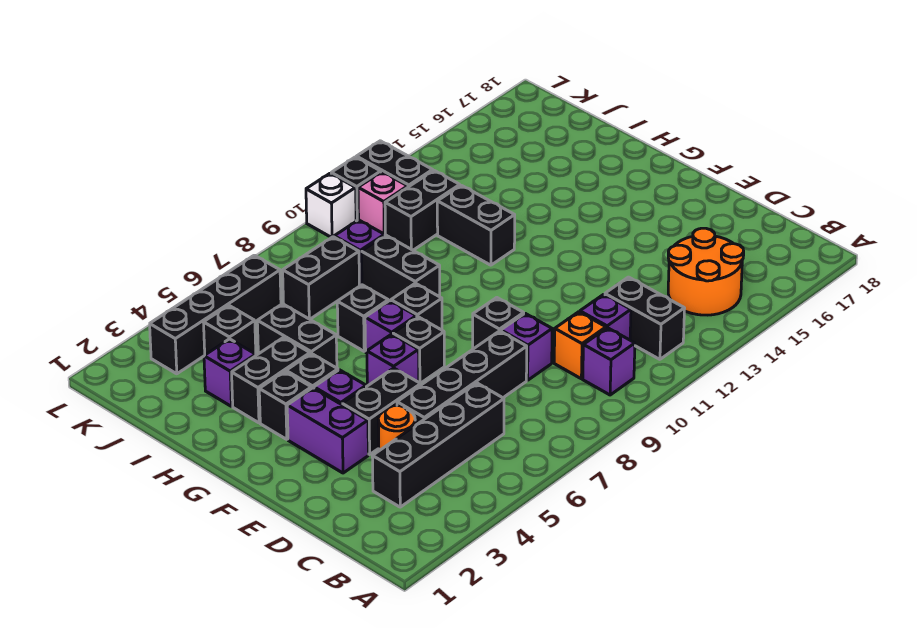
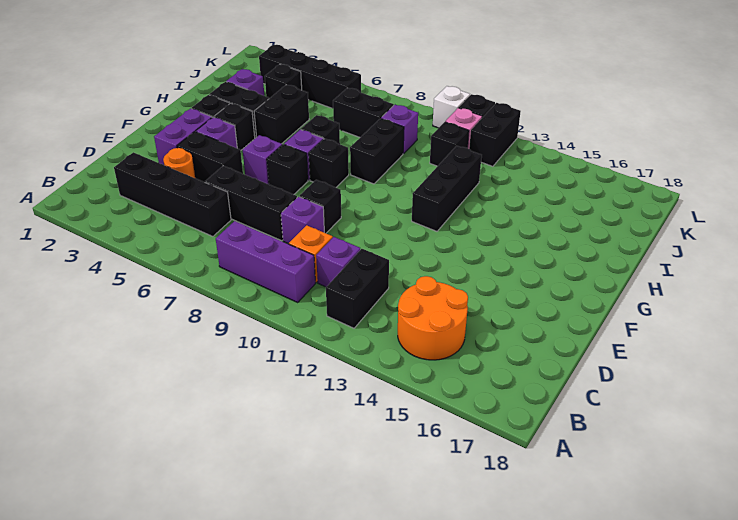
purple 1x1 brick [583,328,635,395] -> purple 1x3 brick [216,221,316,302]
black 1x4 brick [397,331,527,425] -> black 1x3 brick [205,166,297,241]
black 1x2 brick [437,185,515,265] -> black 1x3 brick [412,146,482,231]
black 1x2 brick [385,171,460,250] -> black 1x1 brick [430,122,469,166]

